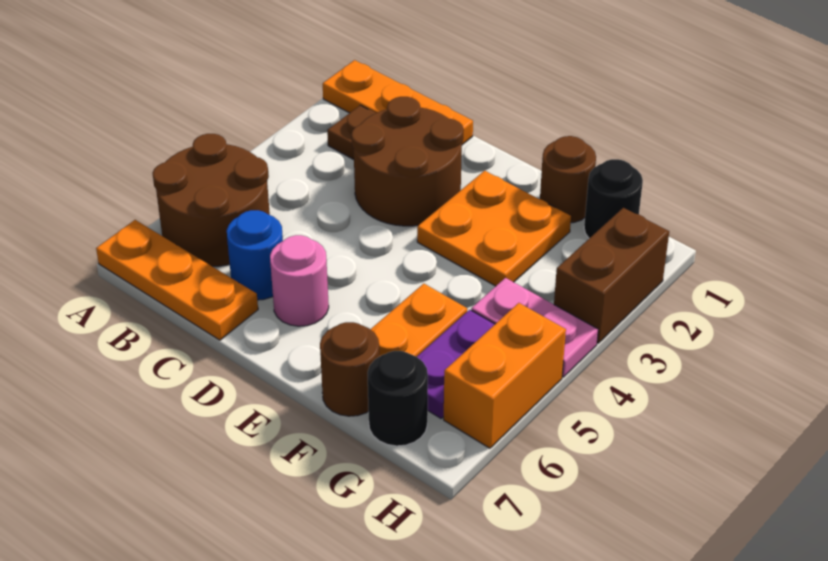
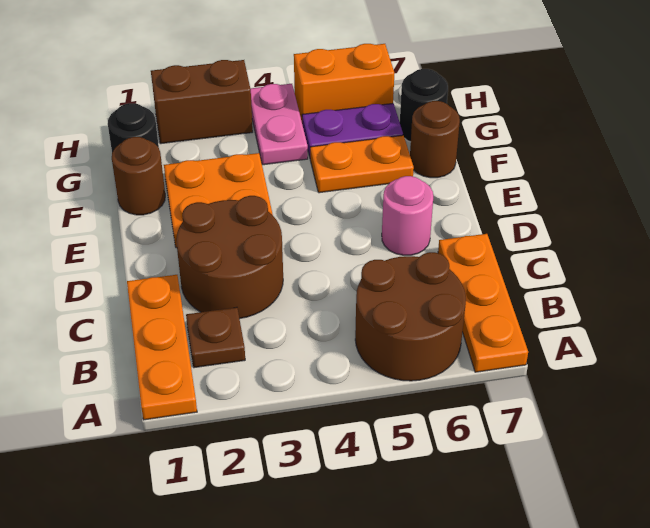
blue 1x1 round brick [227,210,283,300] -> none

